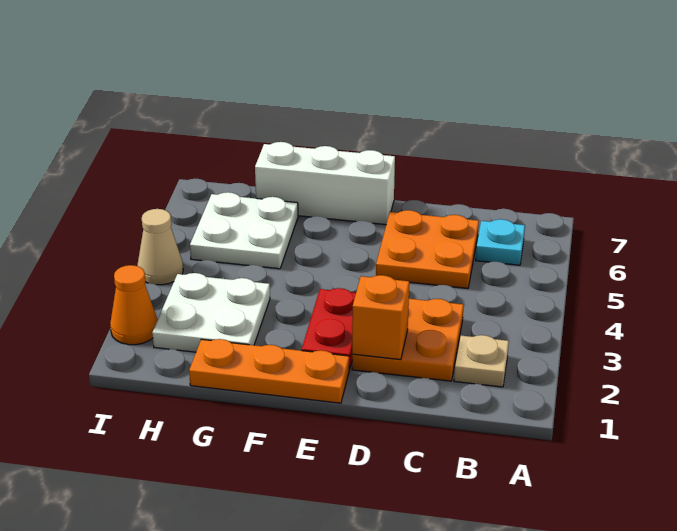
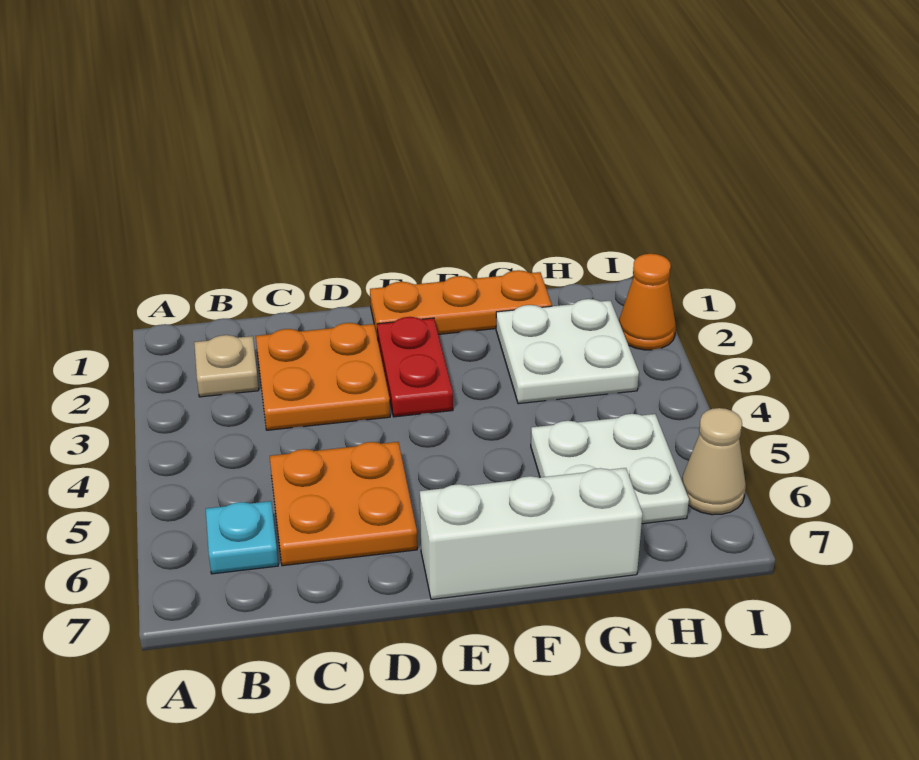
orange 1x1 brick [352,275,409,360] -> none
tan 1x1 cone [137,209,183,285] -> tan 1x1 cone moved to [682,408,746,515]

